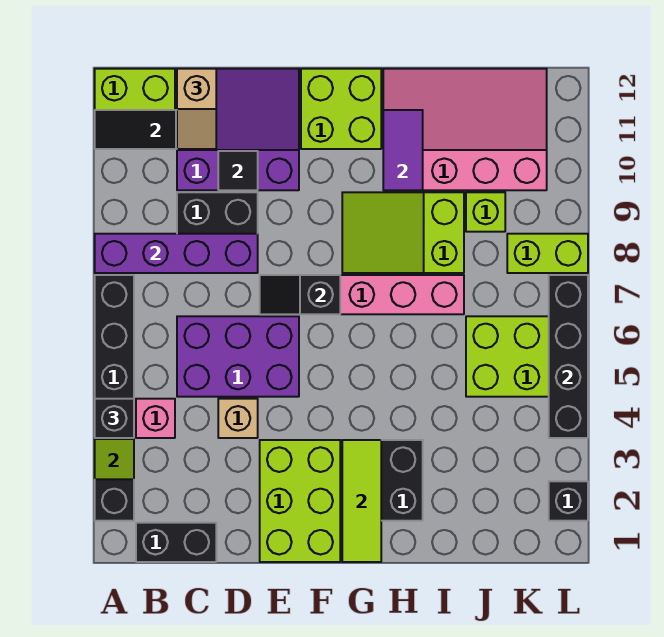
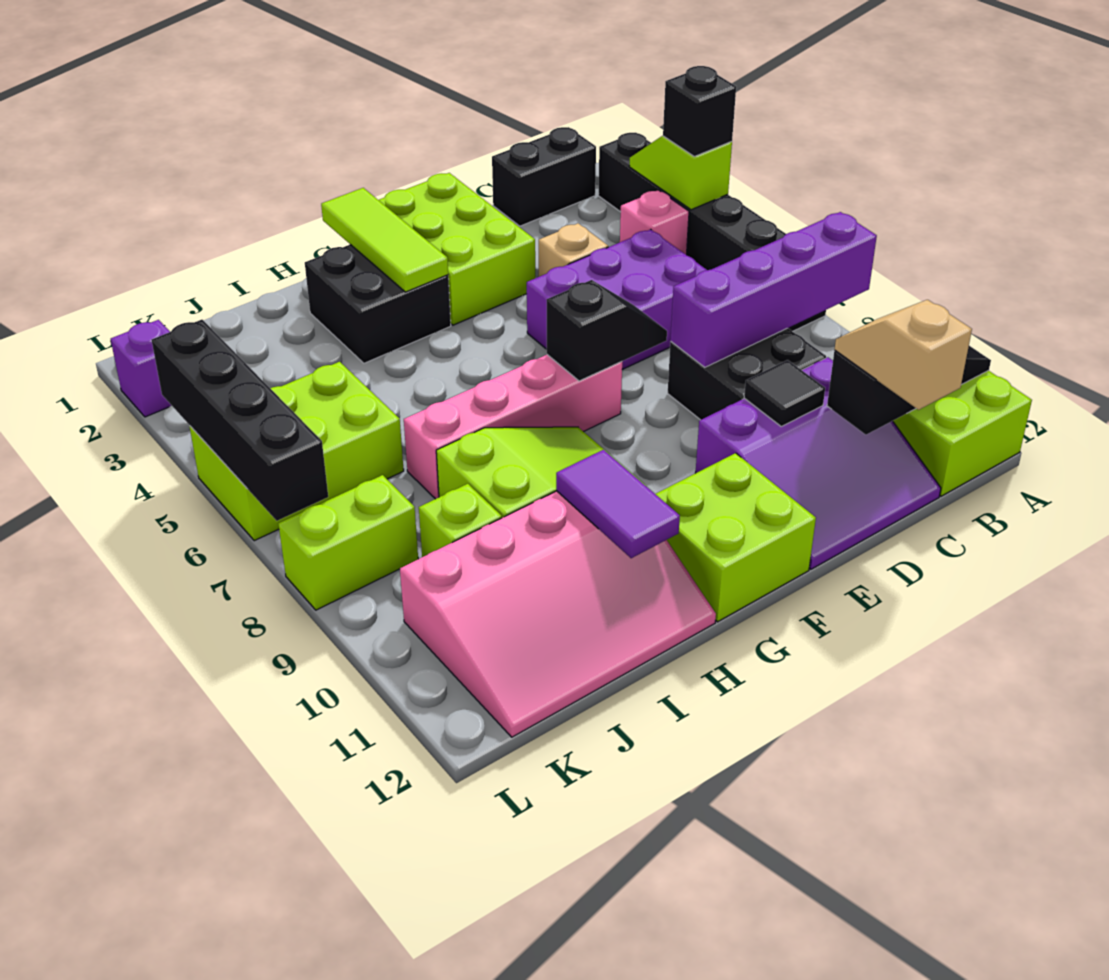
black 1x1 brick [549,481,588,521] -> purple 1x1 brick [111,320,172,417]

